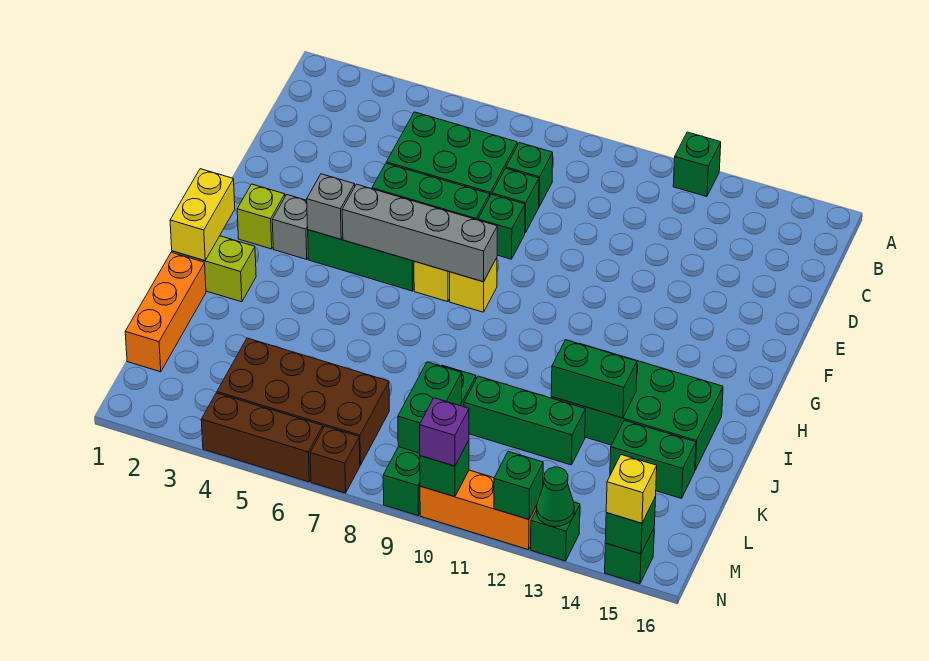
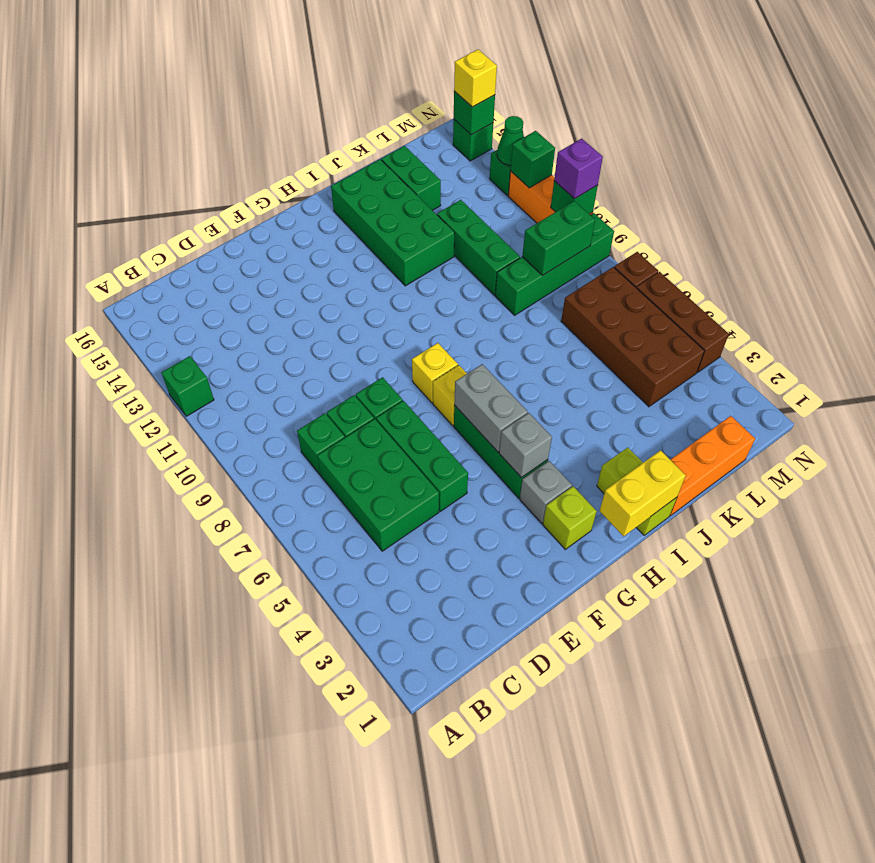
grey 1x4 brick [342,184,497,282] -> grey 1x2 brick [454,364,528,452]
green 1x2 brick [551,340,637,418] -> none

